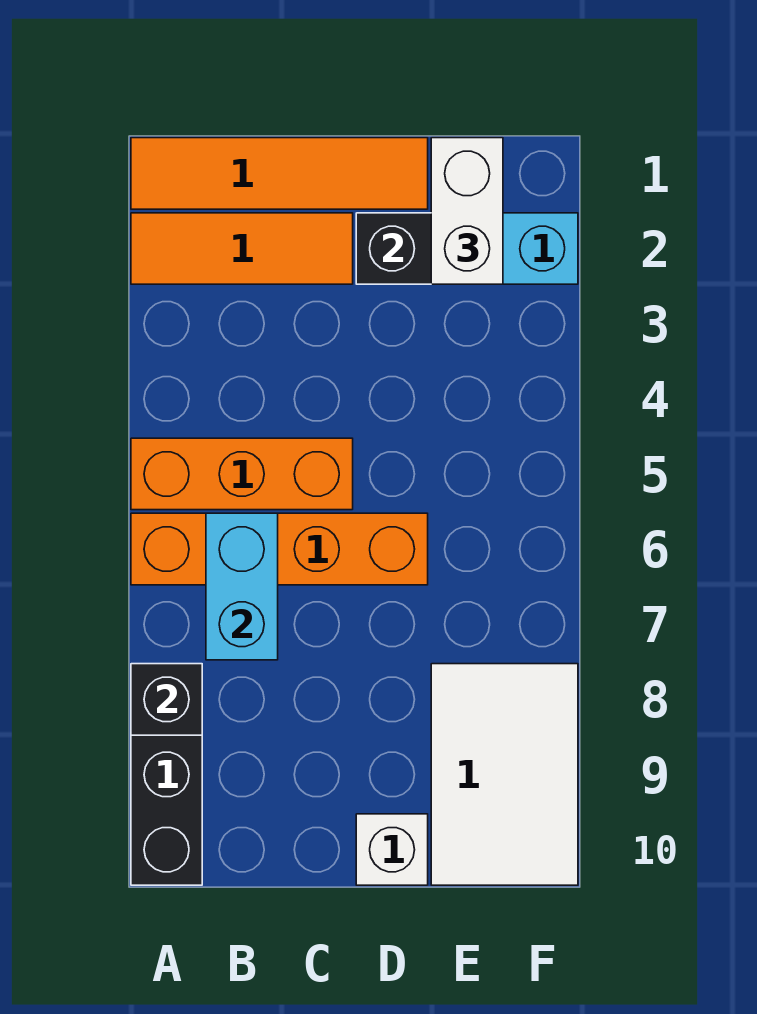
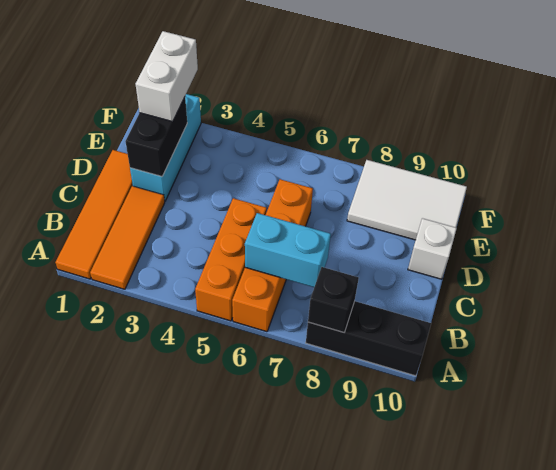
white 1x2 brick [431,138,503,284] -> white 1x2 brick turned to [136,31,198,122]

